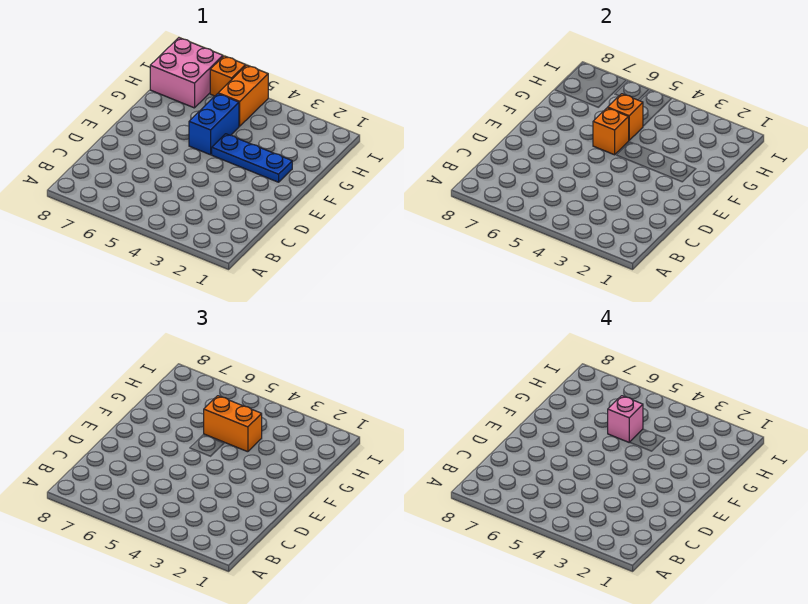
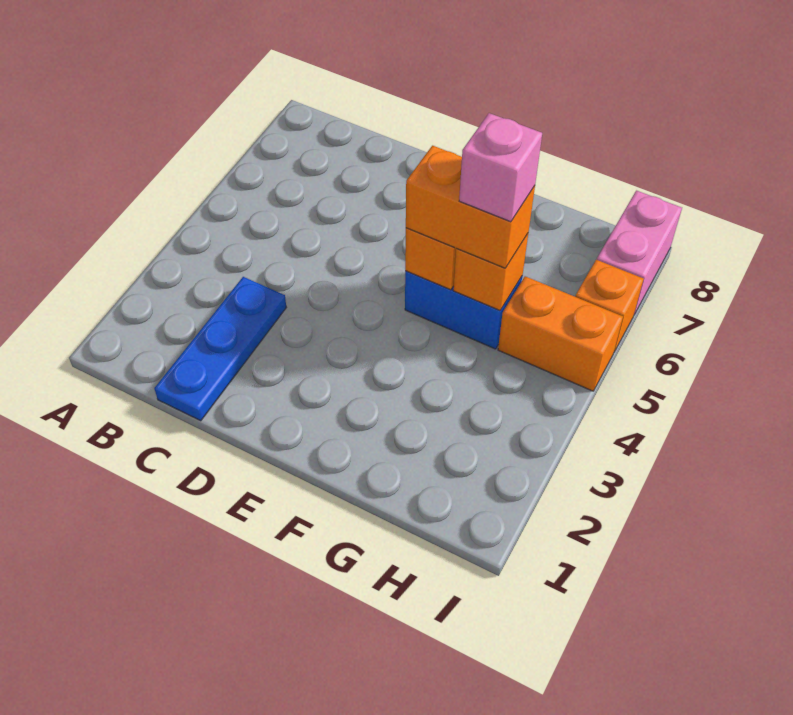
blue 1x3 plate [212,134,292,182] -> blue 1x3 plate moved to [154,277,286,421]
orange 1x2 brick [204,396,262,452] -> orange 1x2 brick turned to [406,146,535,268]
pink 2x2 brick [150,38,223,108] -> pink 1x2 brick [597,191,682,314]

